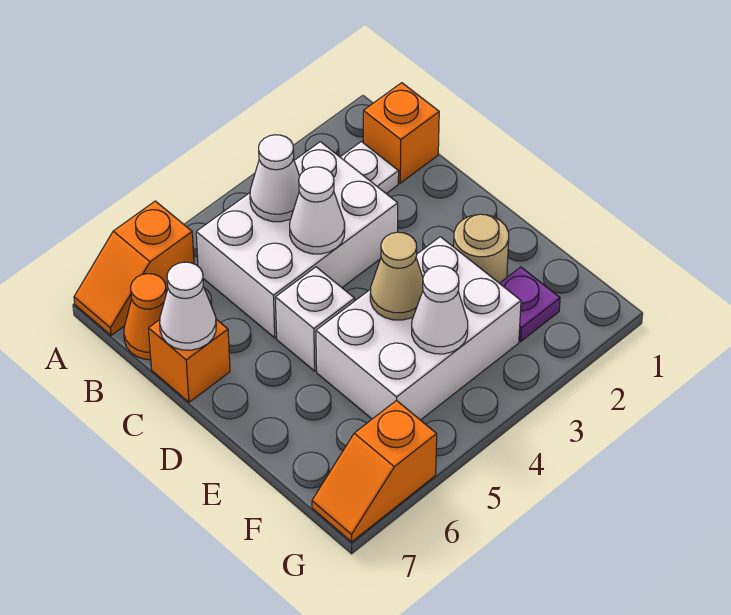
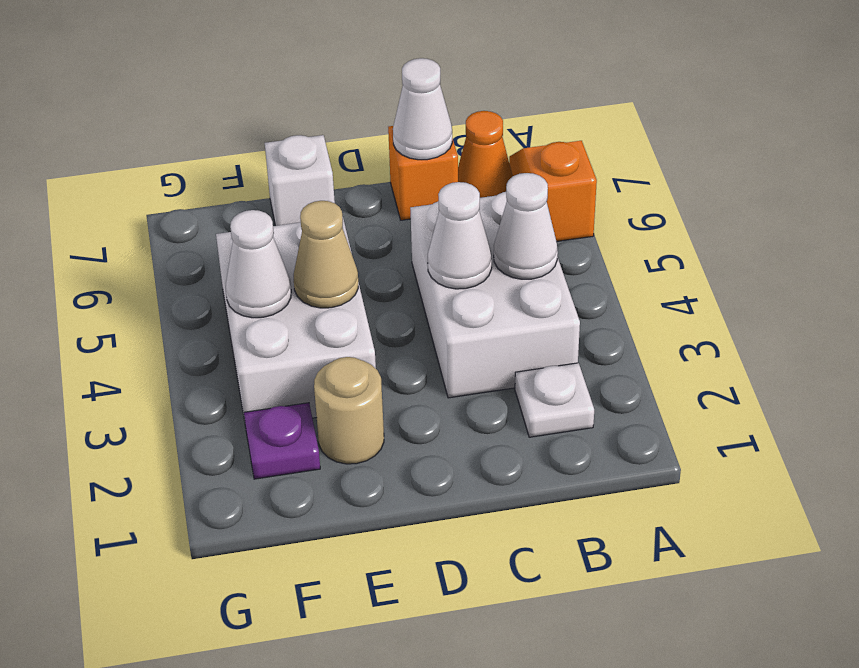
orange 1x1 brick [363,83,439,183] -> none
white 1x1 brick [275,267,355,371] -> white 1x1 brick moved to [265,135,335,226]
orange 1x2 slope [312,400,437,542] -> none

